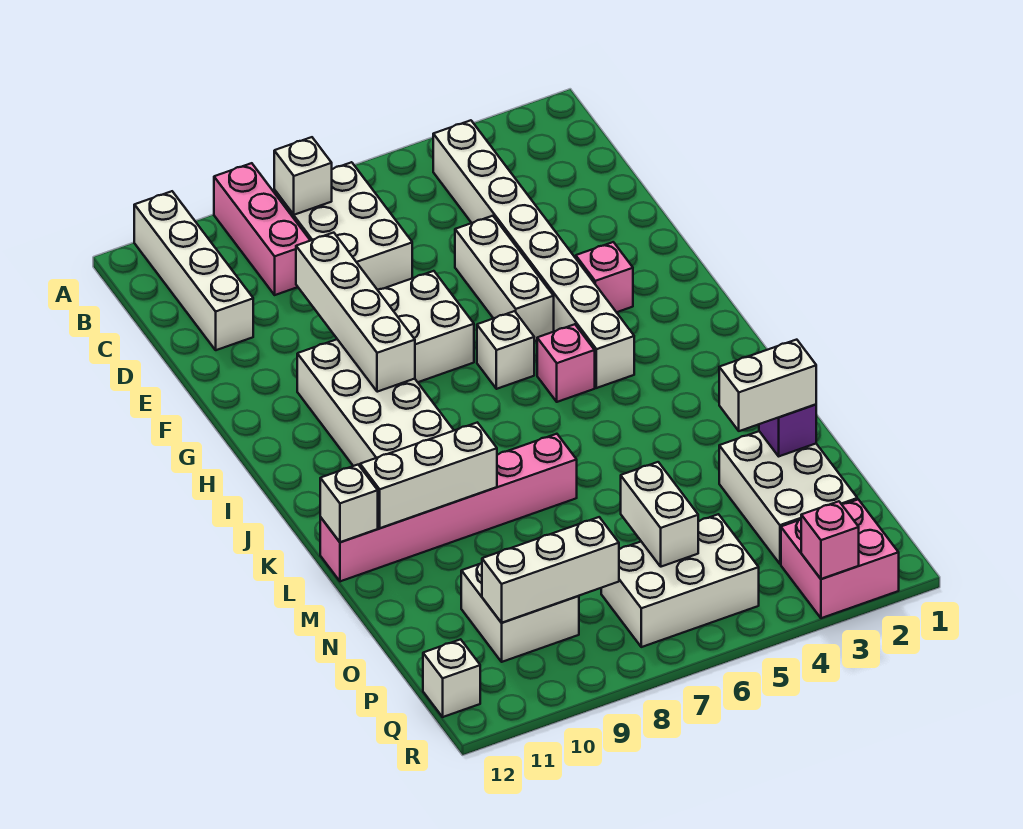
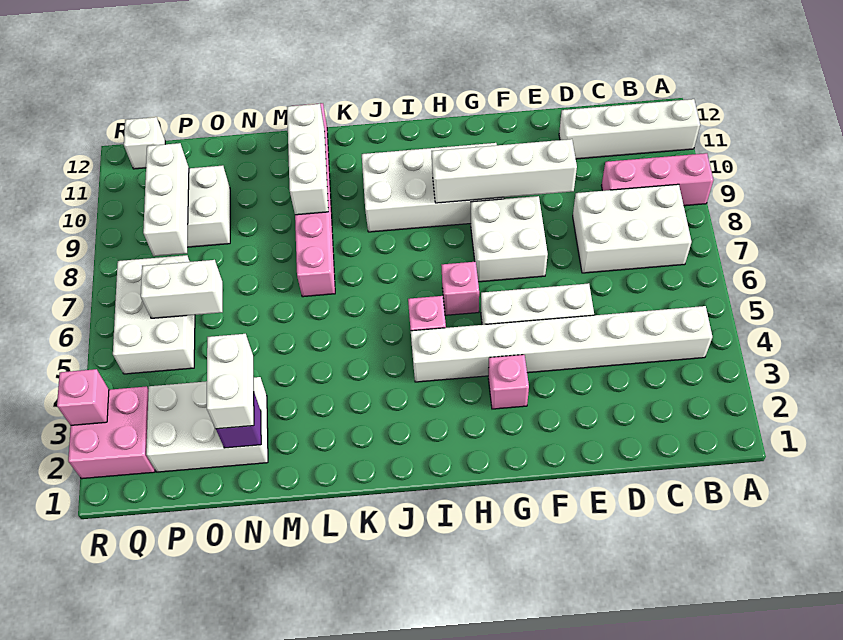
white 1x1 brick [274,137,332,215] -> none
white 1x1 brick [477,311,534,389] -> pink 1x1 brick [441,262,479,315]
white 1x1 brick [320,465,378,542] -> none

